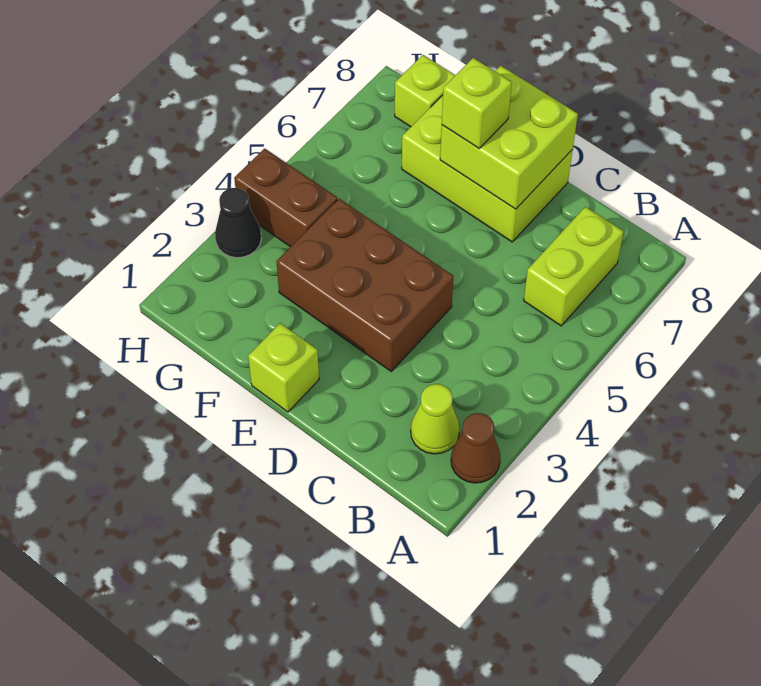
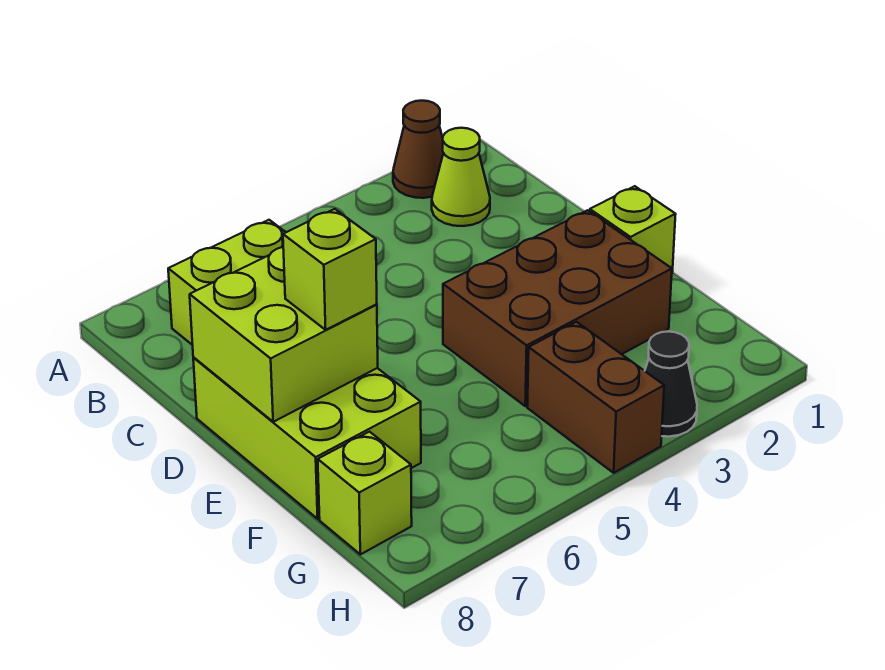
brown 2x3 brick [276,199,453,371] -> brown 2x3 brick turned to [443,210,672,406]

